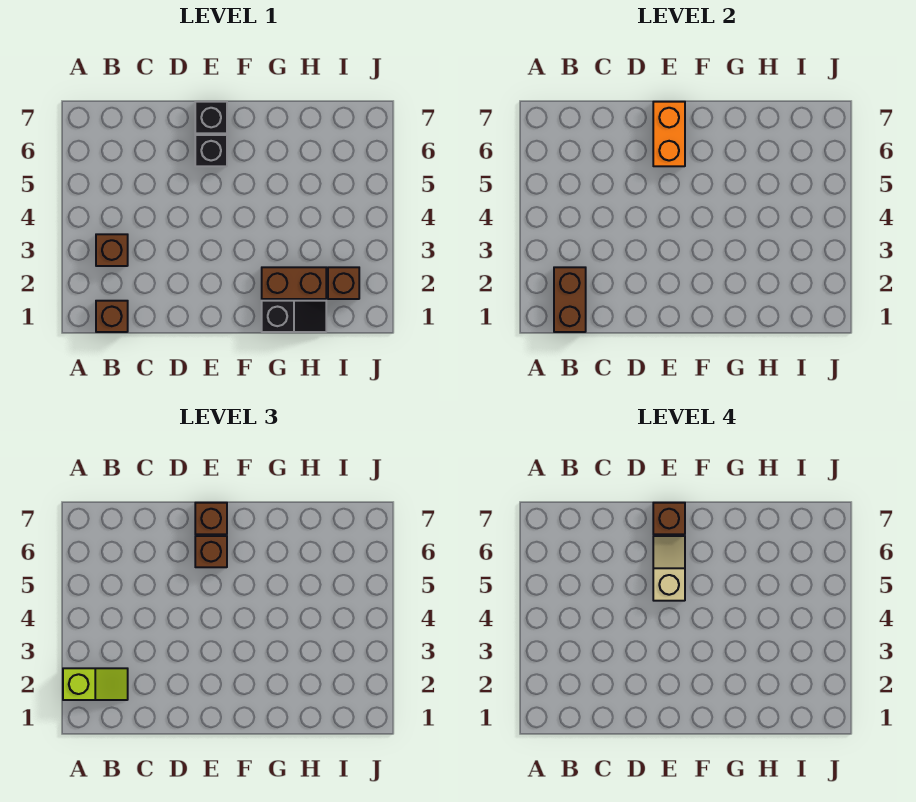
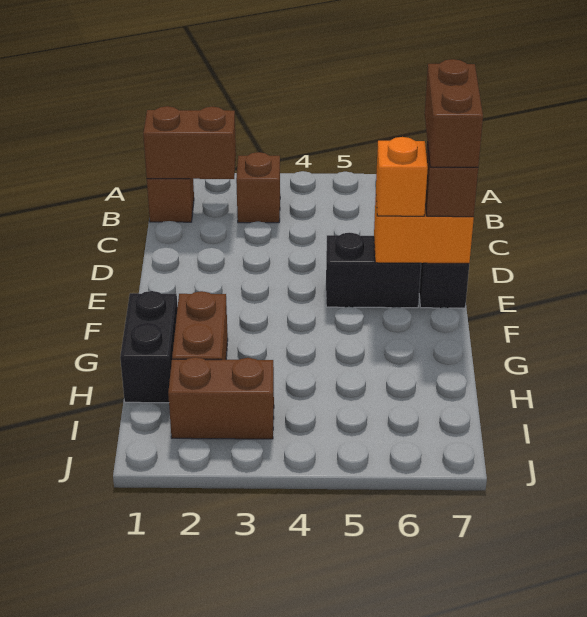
lime 1x2 slope [63,668,128,700] -> none
tan 1x2 slope [653,536,685,601] -> none
black 1x1 brick [195,135,227,166] -> black 1x2 brick [326,233,421,308]
brown 1x1 brick [195,536,227,567] -> orange 1x1 brick [376,137,428,216]
brown 1x1 brick [653,503,685,534] -> brown 1x2 brick [425,59,483,167]
black 1x2 slope [262,301,326,332] -> black 1x2 brick [120,291,178,403]
brown 1x1 brick [328,267,359,299] -> brown 1x2 brick [168,357,274,439]

